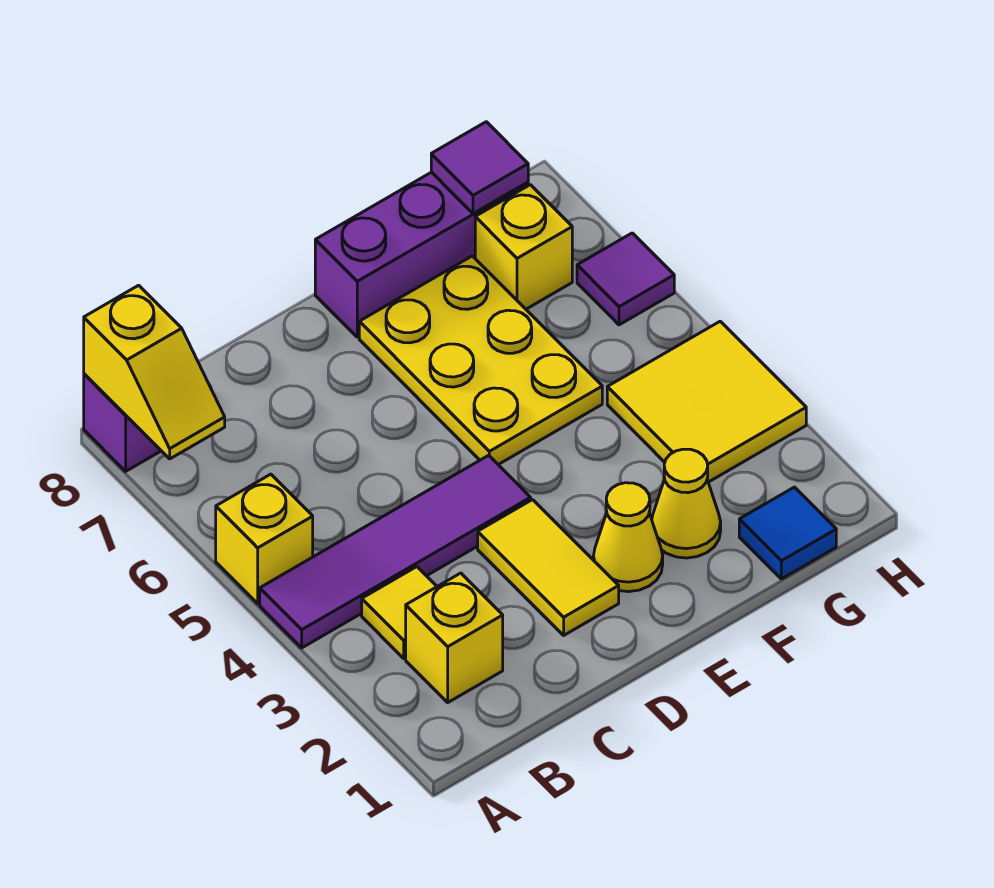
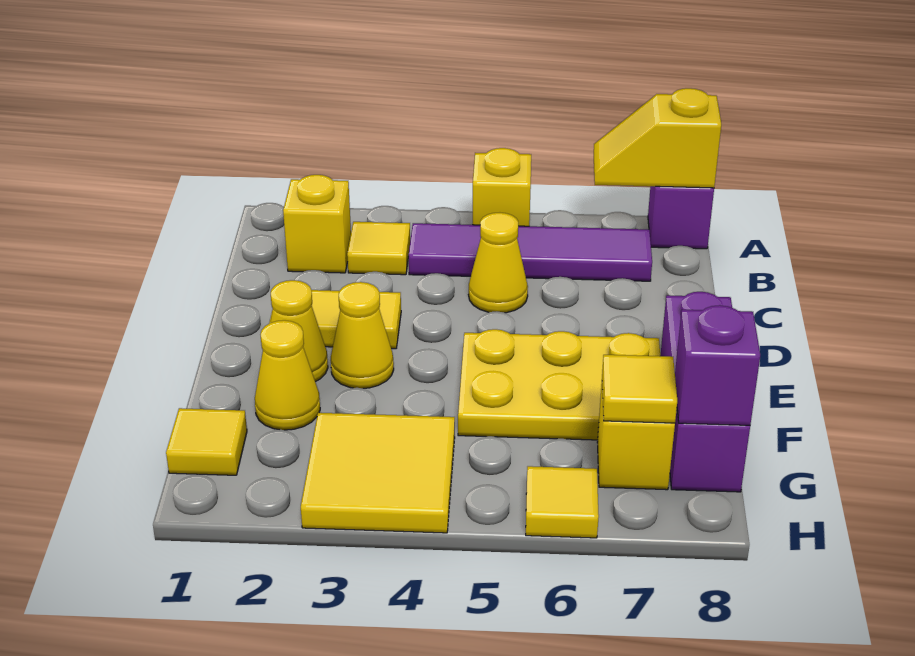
purple 1x4 tile [260,455,531,648] -> purple 1x4 tile turned to [409,223,652,281]
none -> yellow 1x1 cone [468,213,528,313]
none -> yellow 1x1 cone [331,282,394,388]
blue 1x1 tile [739,487,836,579] -> yellow 1x1 tile [166,408,247,475]
none -> yellow 1x1 tile [602,355,677,423]
purple 1x1 tile [431,122,528,214] -> purple 1x1 brick [675,305,760,425]
purple 1x1 tile [577,233,674,325] -> yellow 1x1 tile [526,466,599,538]

